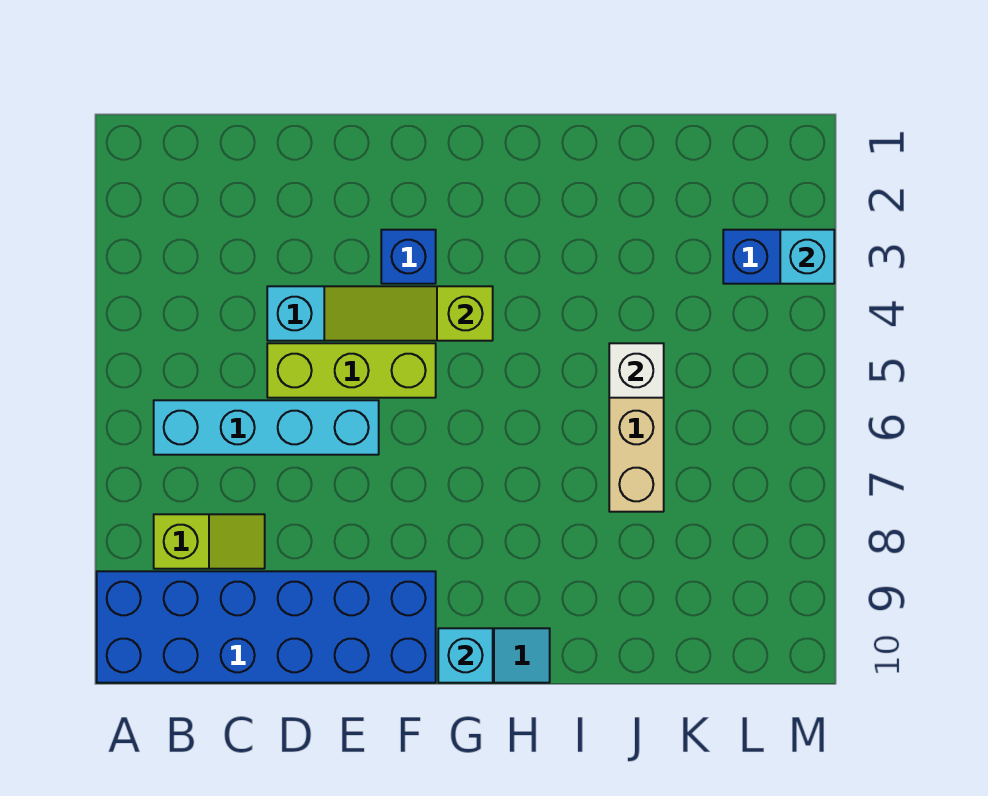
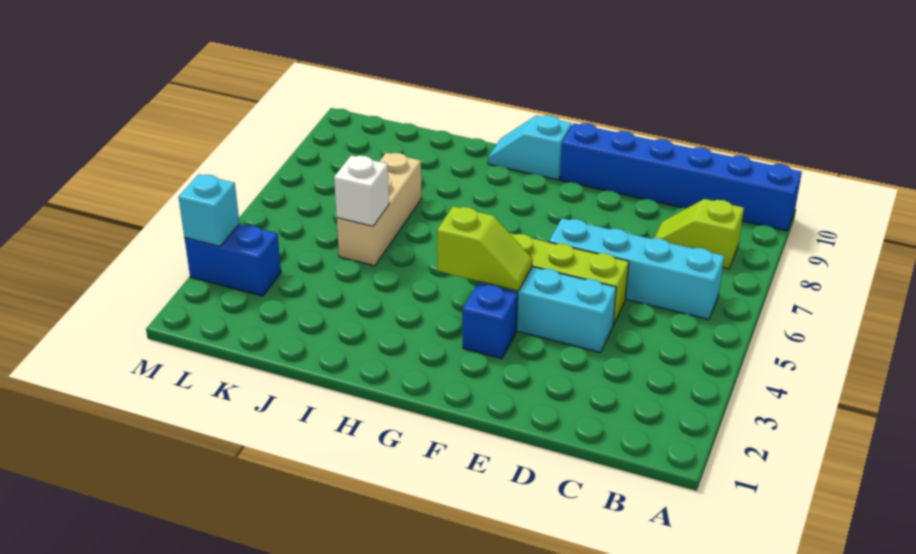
blue 2x6 brick [97,571,436,683] -> blue 1x6 brick [560,123,802,231]
lime 1x3 slope [324,286,493,341] -> lime 1x2 slope [437,206,533,291]
cyan 1x1 brick [438,628,493,683] -> none

